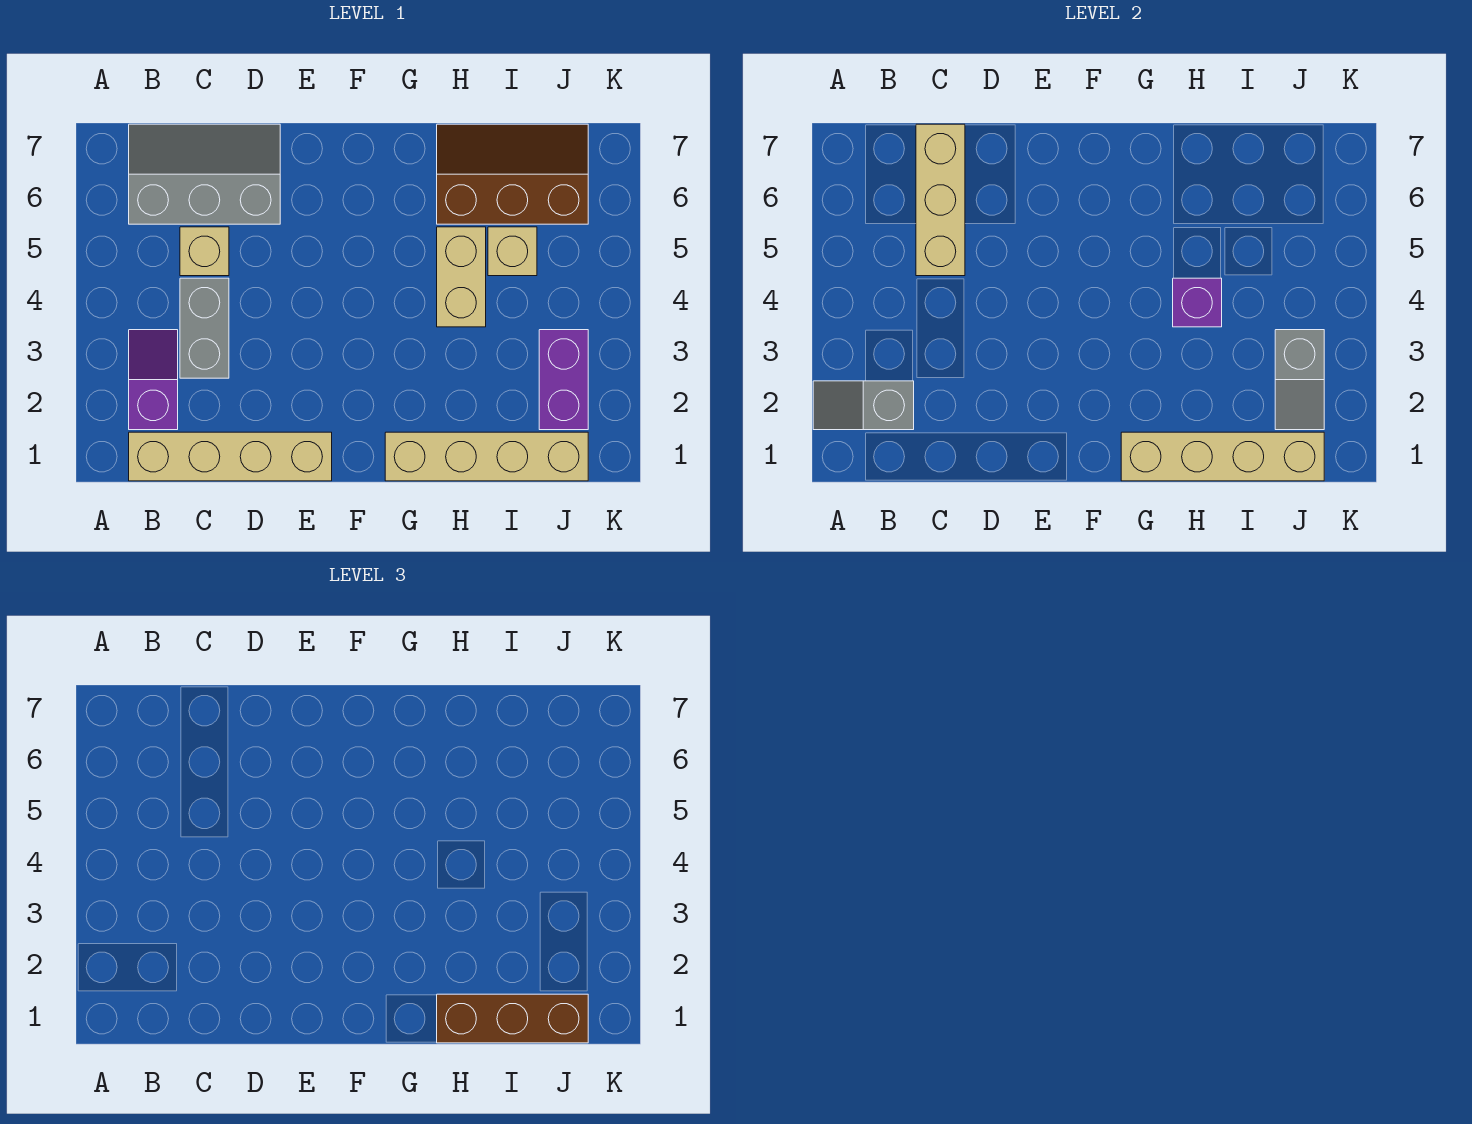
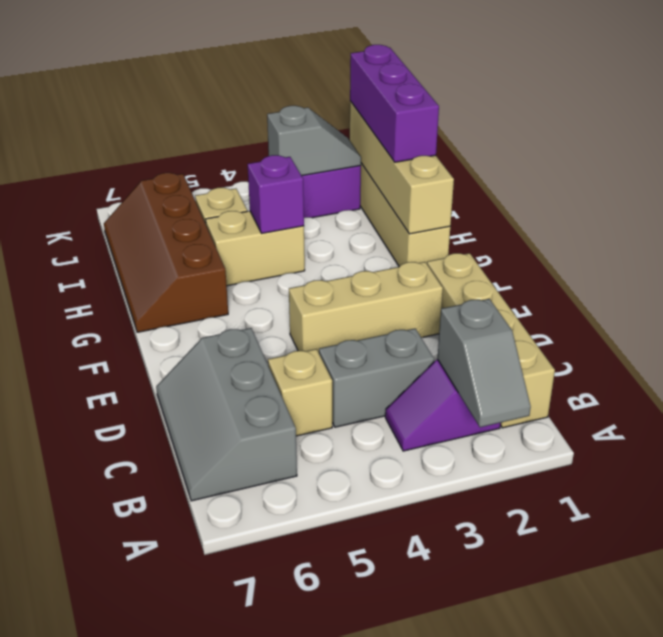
tan 1x3 brick [916,124,965,276] -> tan 1x3 brick moved to [289,262,443,353]
brown 1x3 brick [437,994,588,1043] -> purple 1x3 brick [350,45,439,162]
brown 2x3 slope [437,124,588,224] -> brown 2x4 slope [104,173,228,332]

